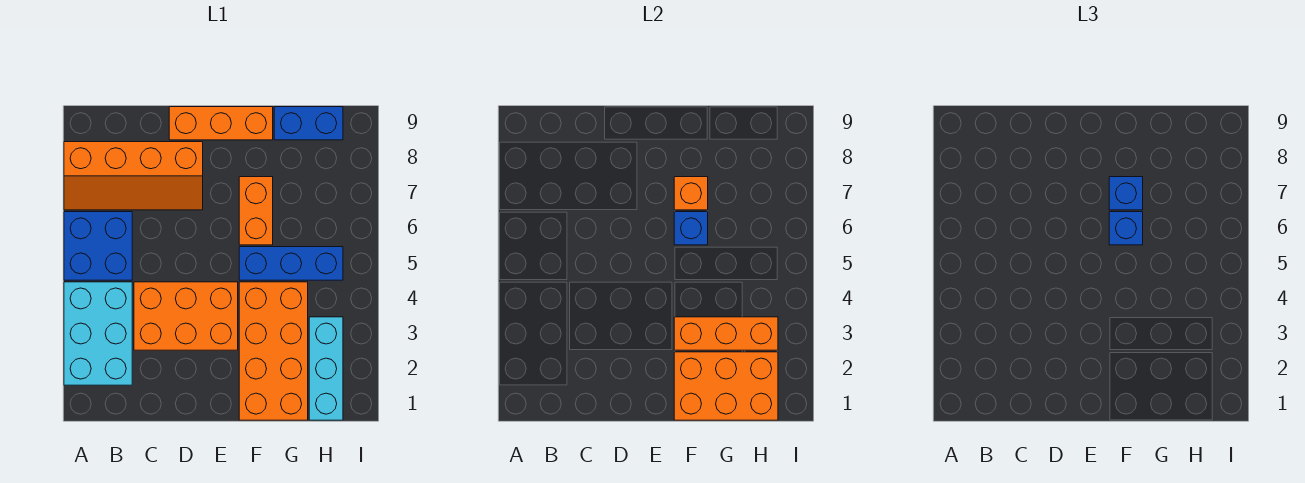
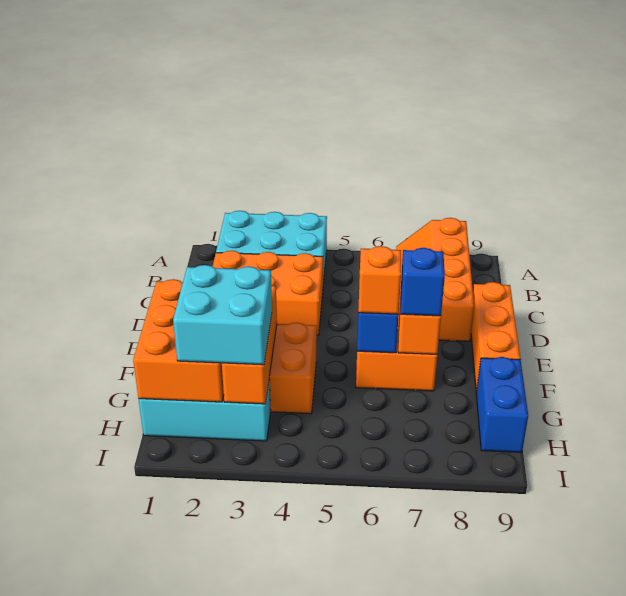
blue 2x2 brick [64,212,132,280] -> none
orange 2x3 brick [134,282,238,350] -> orange 2x3 brick turned to [213,251,323,335]
blue 1x3 brick [239,247,343,280] -> none
blue 1x1 brick [1109,212,1143,245] -> orange 1x1 brick [358,246,401,314]
none -> cyan 2x2 brick [173,265,272,365]

